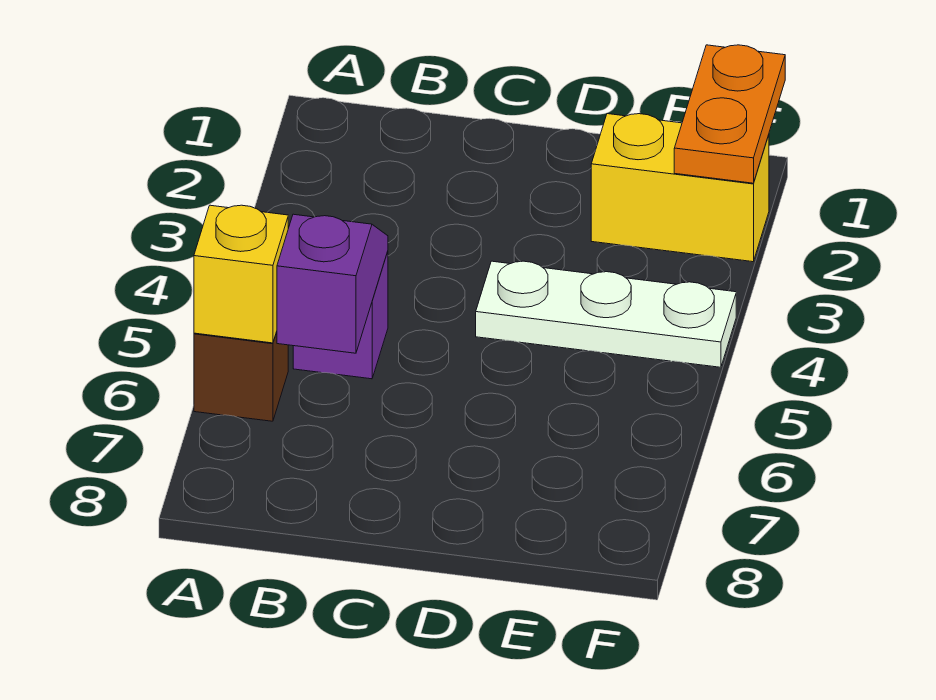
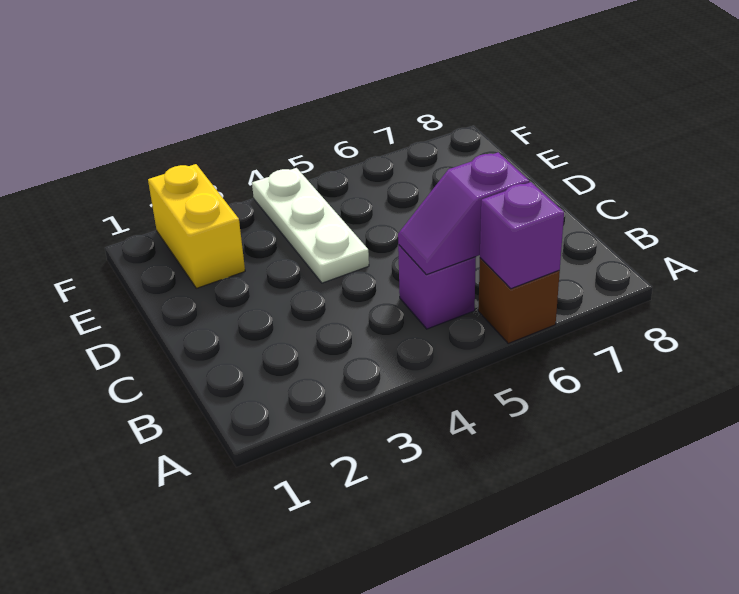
yellow 1x1 brick [194,205,288,343] -> purple 1x1 brick [480,182,564,289]
orange 1x2 plate [674,45,785,183] -> none

